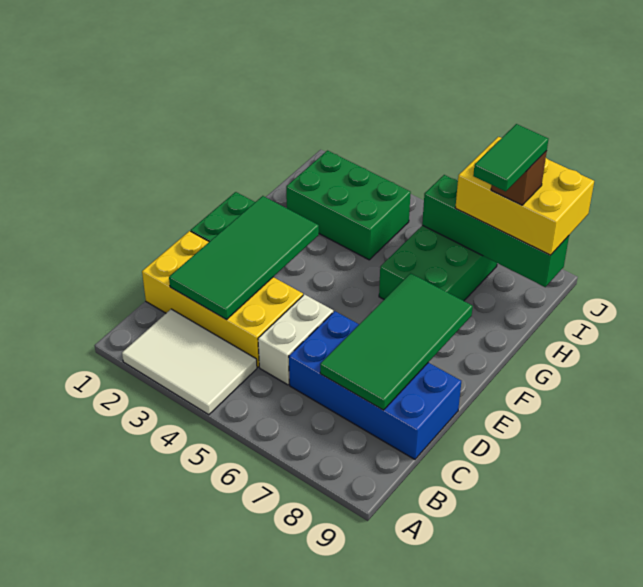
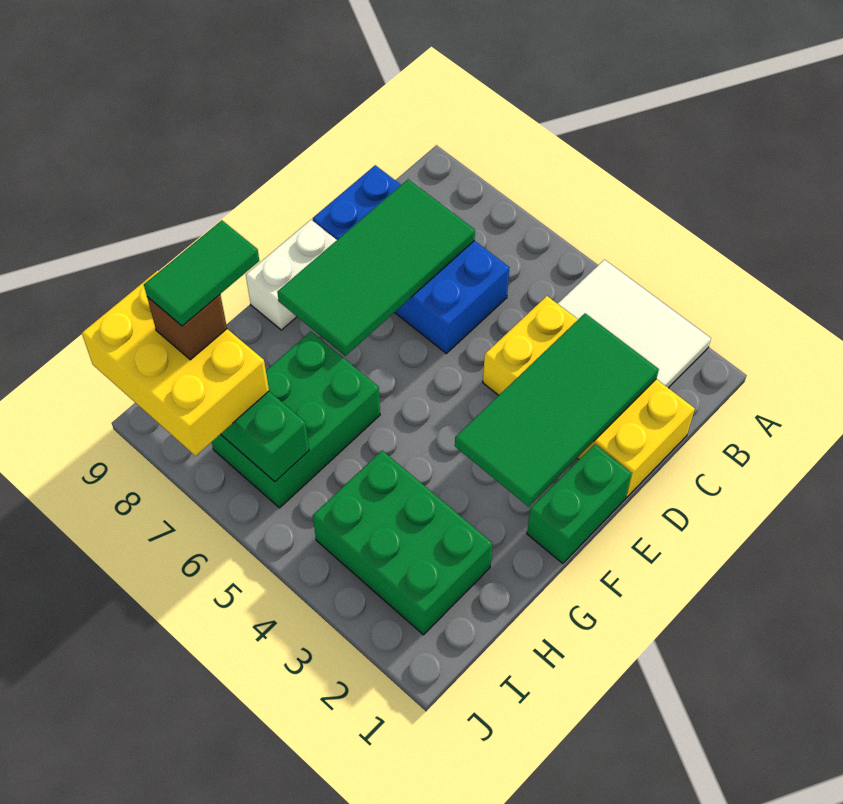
white 1x2 brick [258,294,333,385] -> white 1x2 brick moved to [246,220,337,330]

